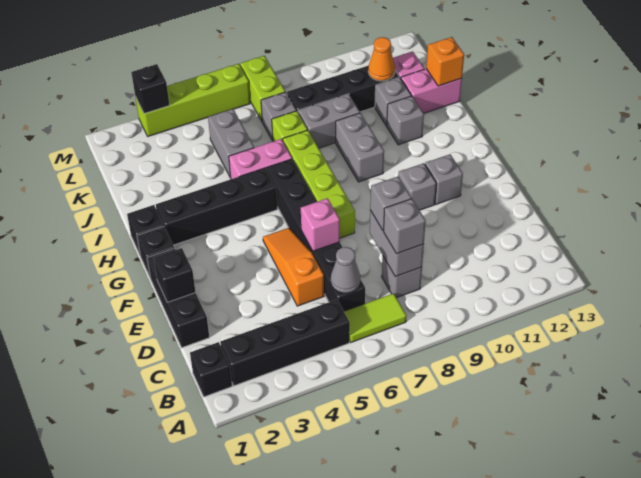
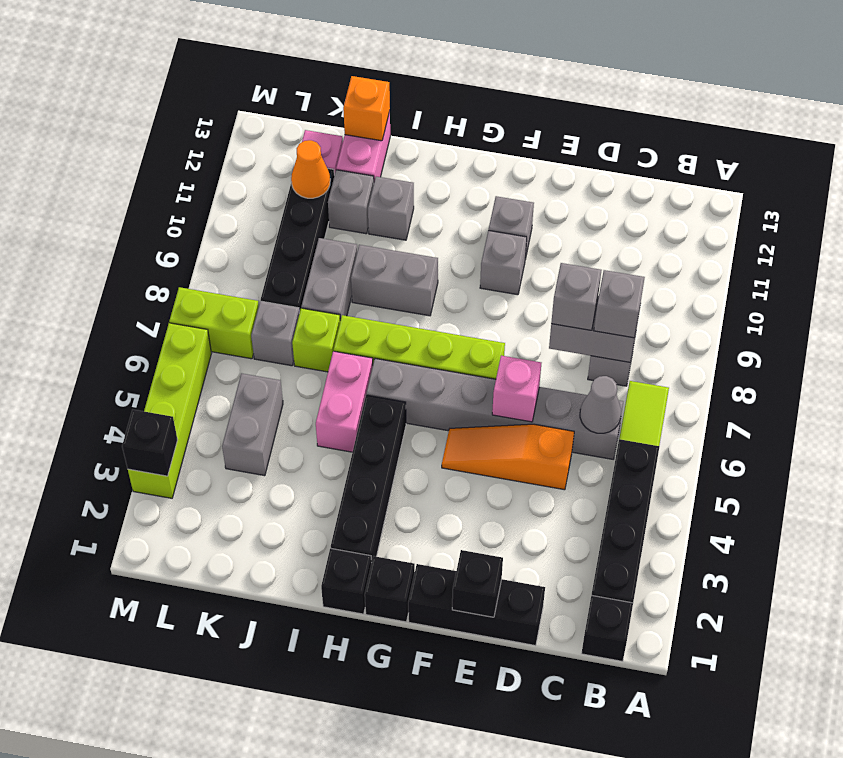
black 1x6 brick [267,159,365,311] -> grey 1x6 brick [366,359,623,459]
grey 1x2 brick [208,109,254,177] -> grey 1x2 brick turned to [222,373,283,476]

